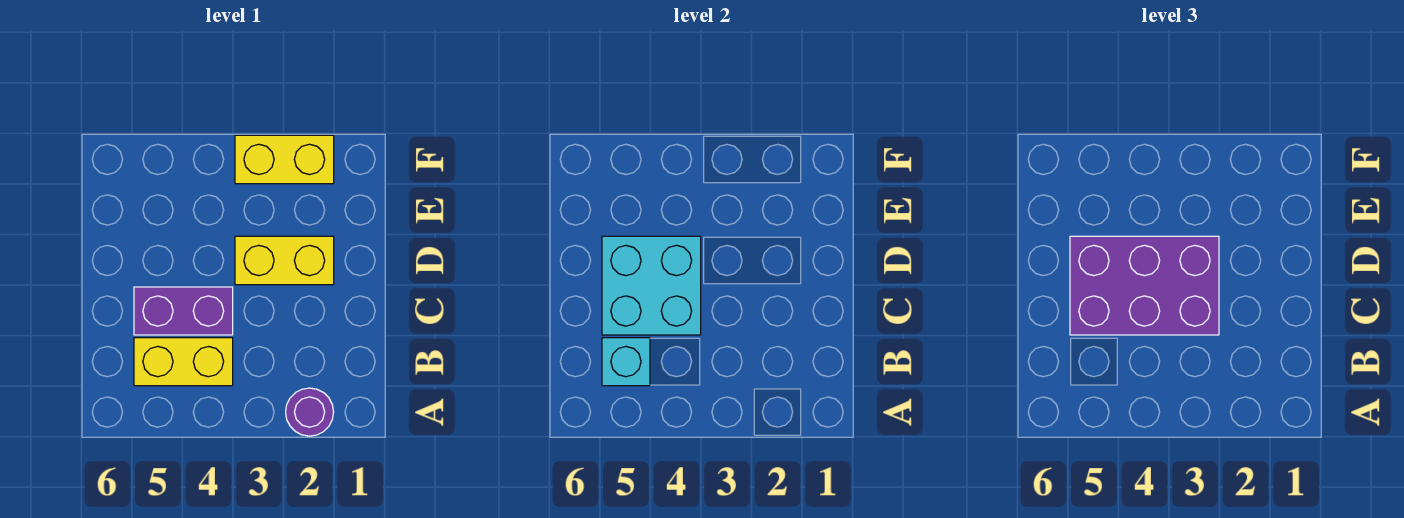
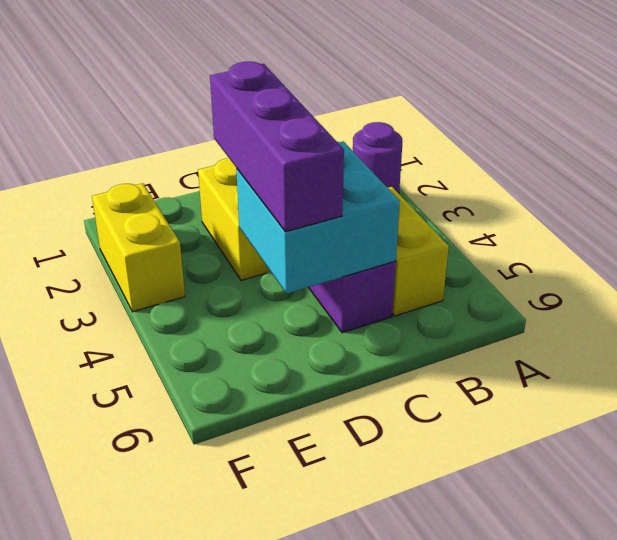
cyan 1x1 brick [602,338,650,386] -> none
purple 2x3 brick [1070,236,1219,335] -> purple 1x3 brick [210,62,344,232]

